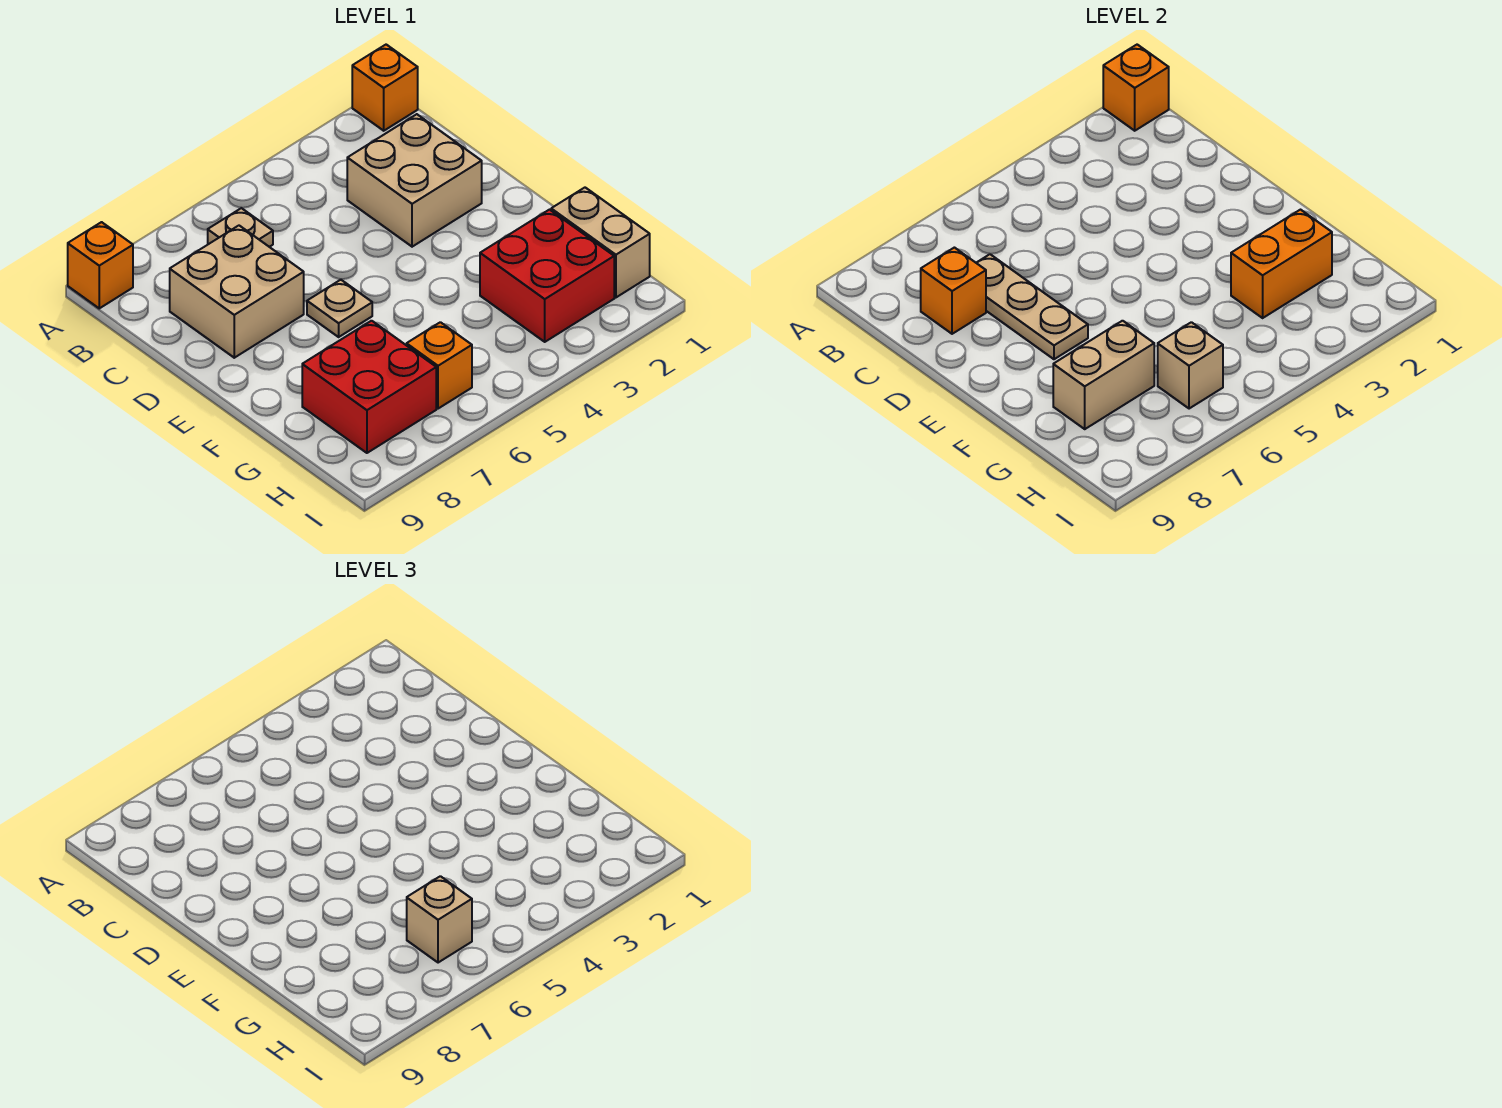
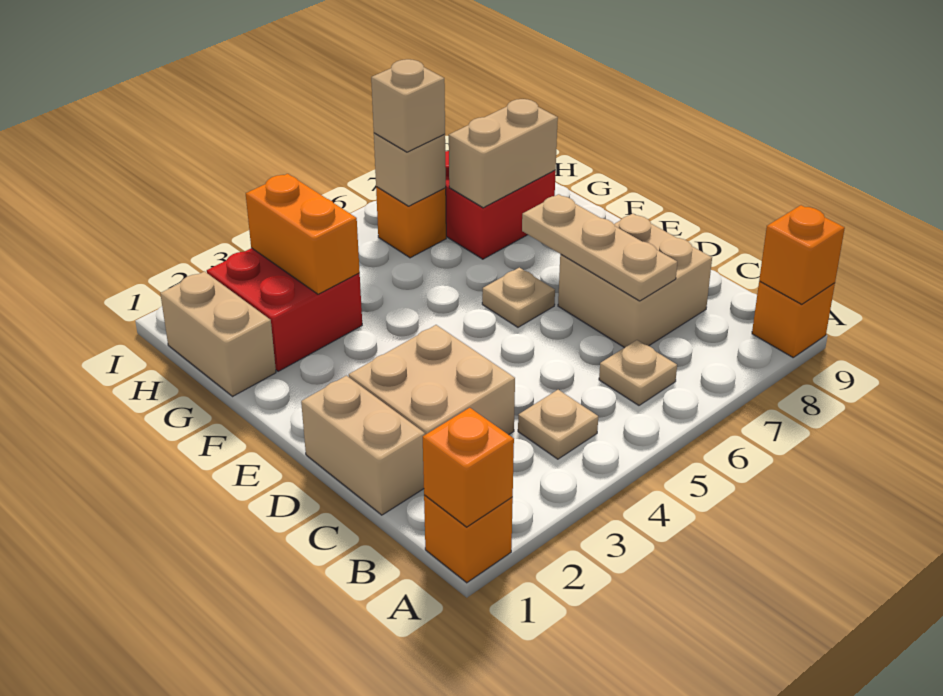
none -> tan 1x1 plate [518,390,598,459]
none -> tan 1x2 brick [301,376,425,515]
orange 1x1 brick [921,248,986,334] -> orange 1x1 brick moved to [759,205,845,304]
orange 1x2 brick [1231,210,1332,318] -> orange 1x2 brick turned to [246,174,360,294]

